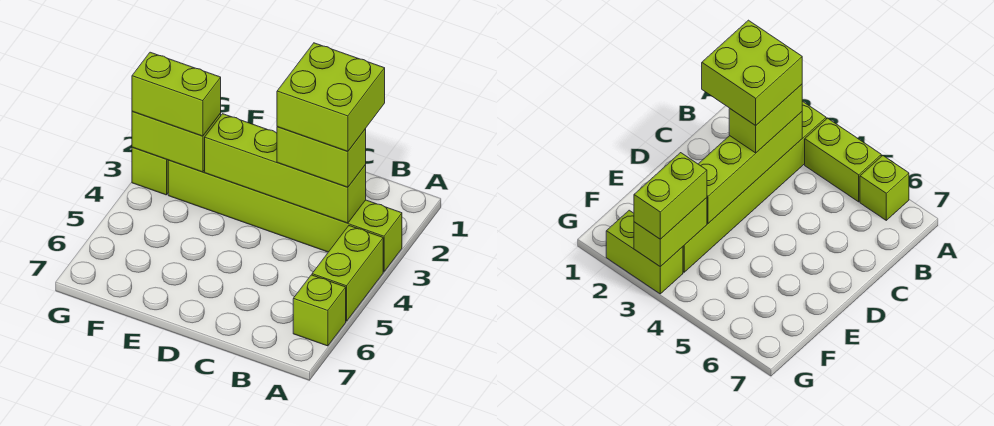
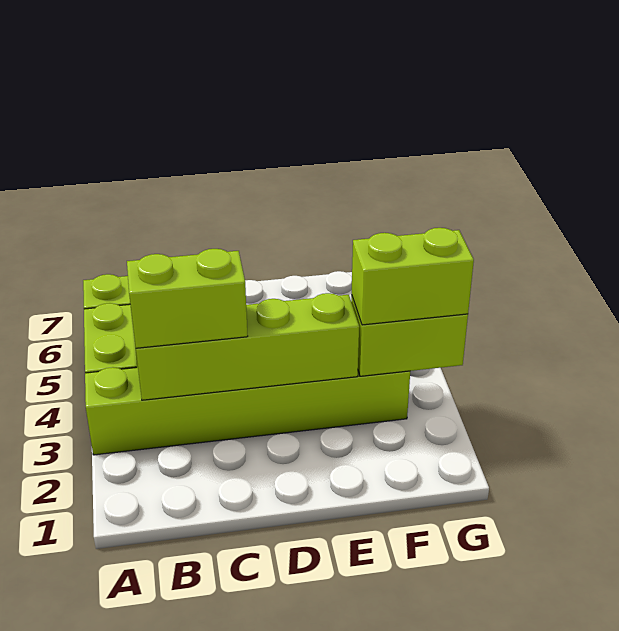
lime 2x2 brick [277,43,385,151] -> none
lime 1x2 brick [132,147,168,195] -> none

